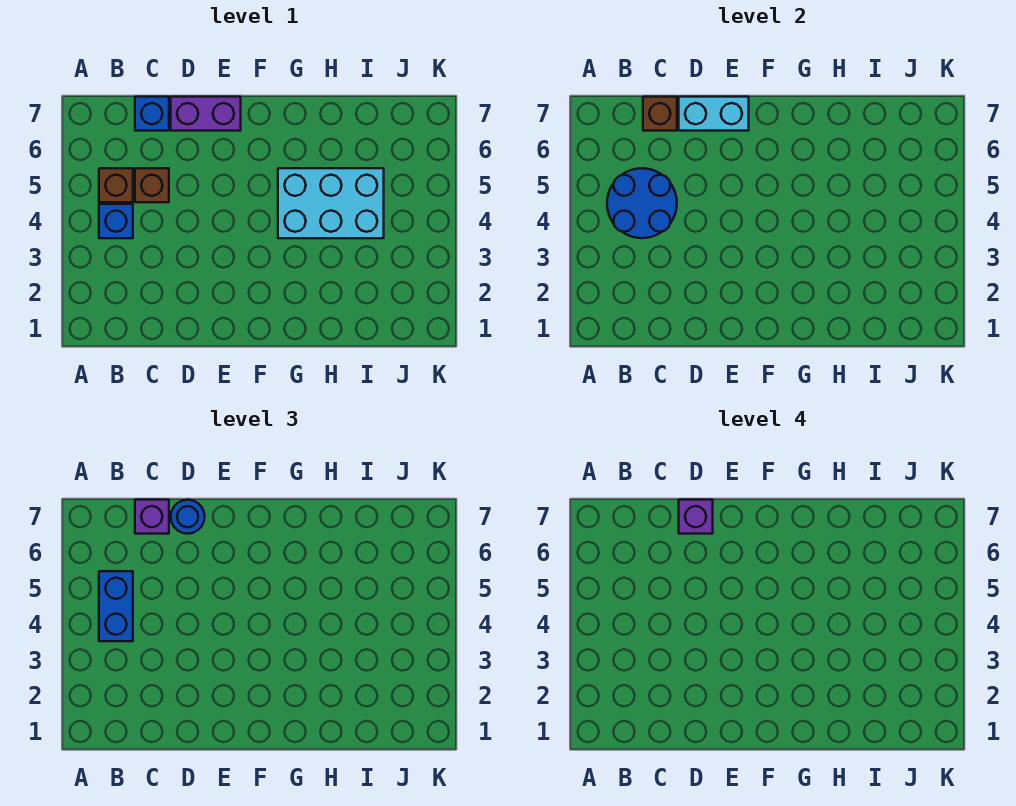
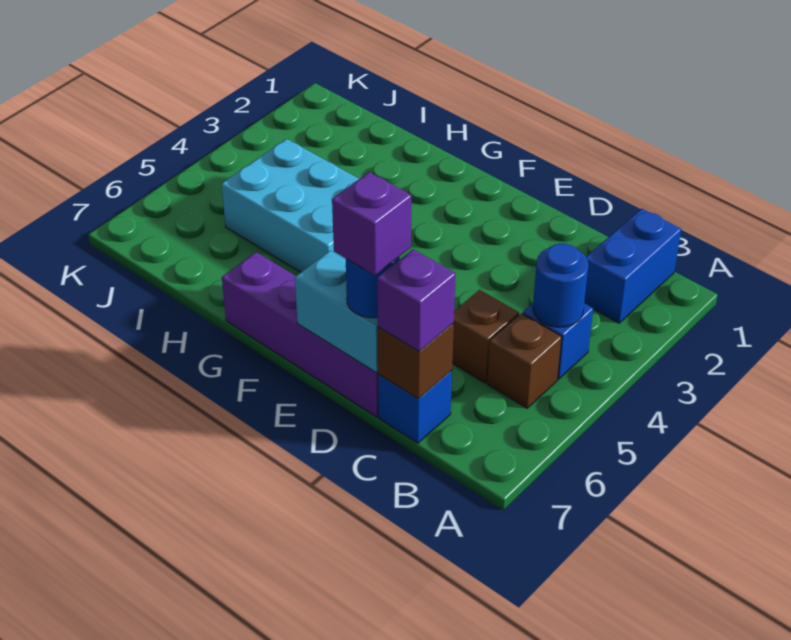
blue 2x2 round brick [607,168,677,238] -> blue 1x1 round brick [533,244,589,327]
blue 1x2 brick [99,571,133,641] -> blue 1x2 brick moved to [584,209,681,323]
purple 1x2 brick [171,97,241,131] -> purple 1x4 brick [222,252,379,417]

